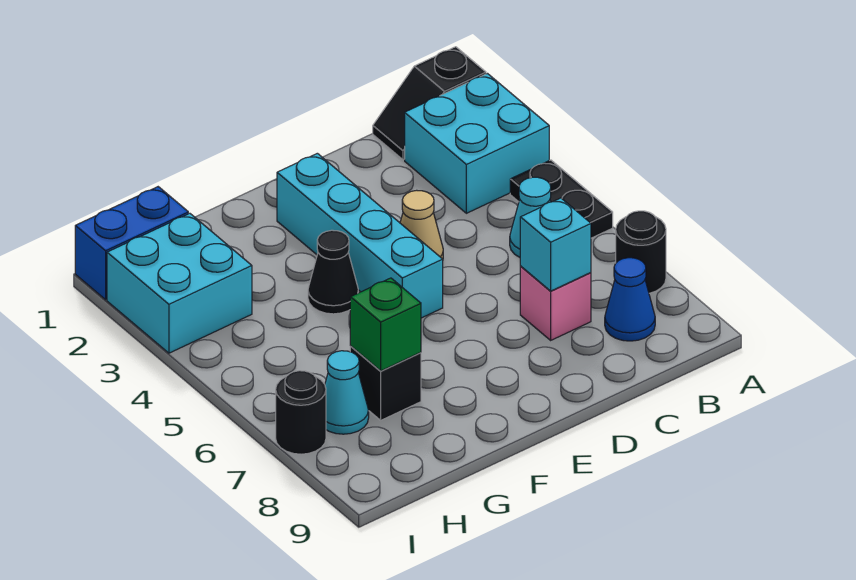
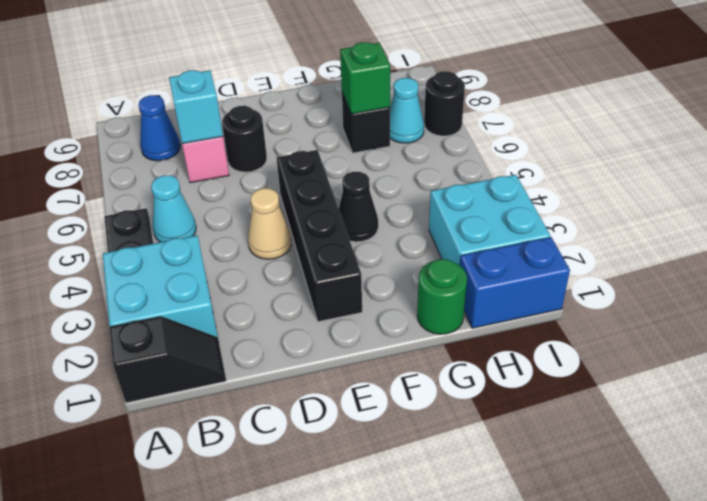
black 1x1 round brick [616,211,666,293] -> black 1x1 round brick moved to [222,106,267,172]
cyan 1x4 brick [277,153,443,318] -> black 1x4 brick [277,150,362,322]
none -> green 1x1 round brick [417,259,467,334]

